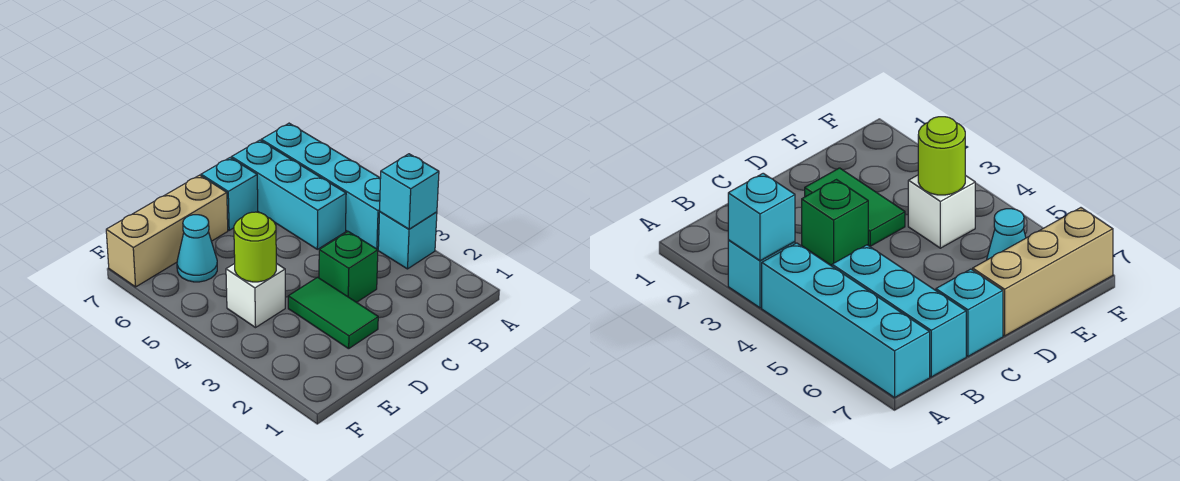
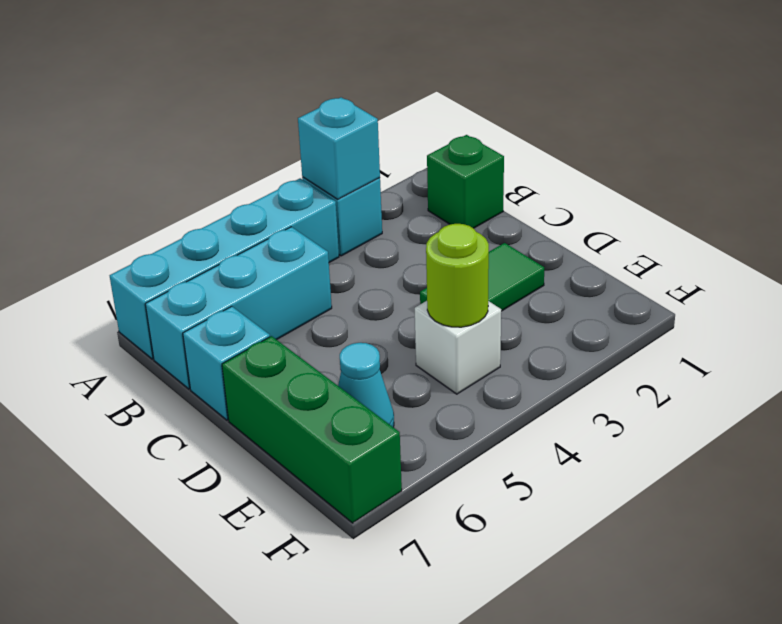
green 1x1 brick [319,232,378,302] -> green 1x1 brick moved to [427,135,504,228]
tan 1x3 brick [106,175,228,287] -> green 1x3 brick [222,336,402,523]

